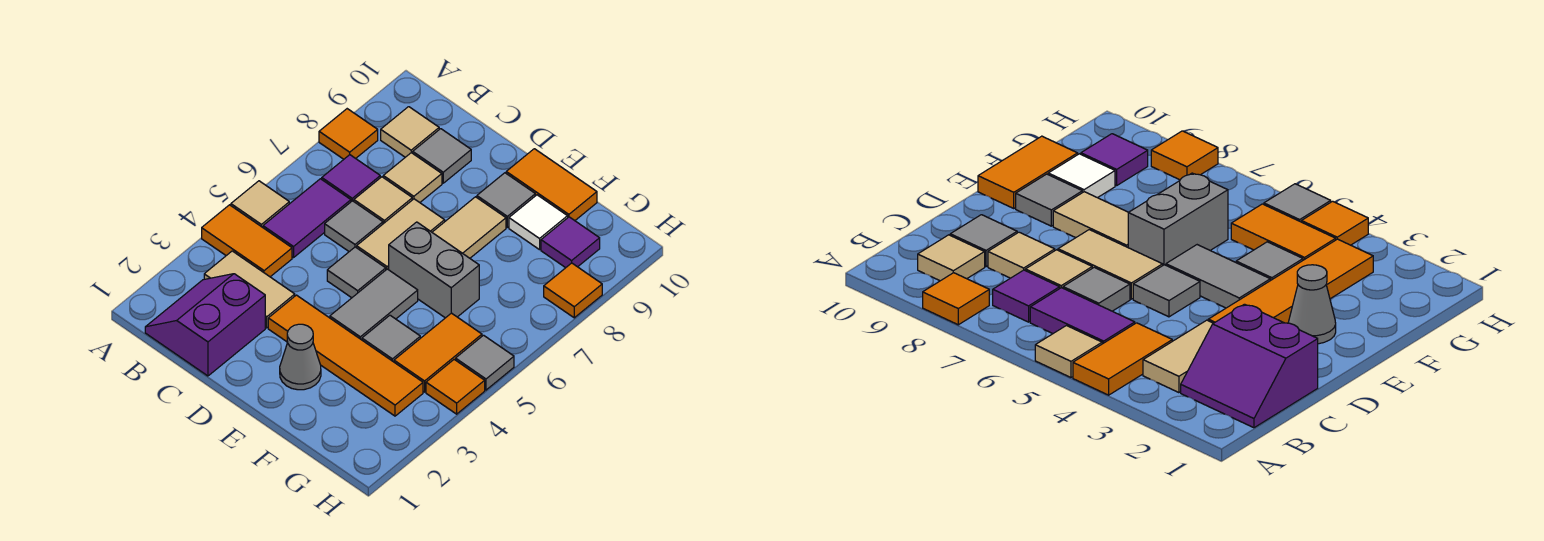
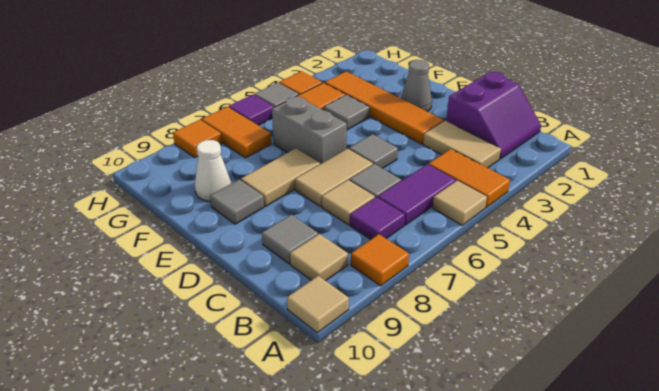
tan 1x1 tile [383,153,442,202] -> tan 1x1 tile moved to [287,276,349,333]
grey 1x2 tile [330,269,418,340] -> none
orange 1x2 tile [506,149,597,221] -> orange 1x2 tile moved to [201,107,271,158]
white 1x1 tile [509,195,568,250] -> white 1x1 cone [195,140,231,201]
purple 1x1 tile [541,217,600,268] -> purple 1x1 tile moved to [229,94,274,125]

